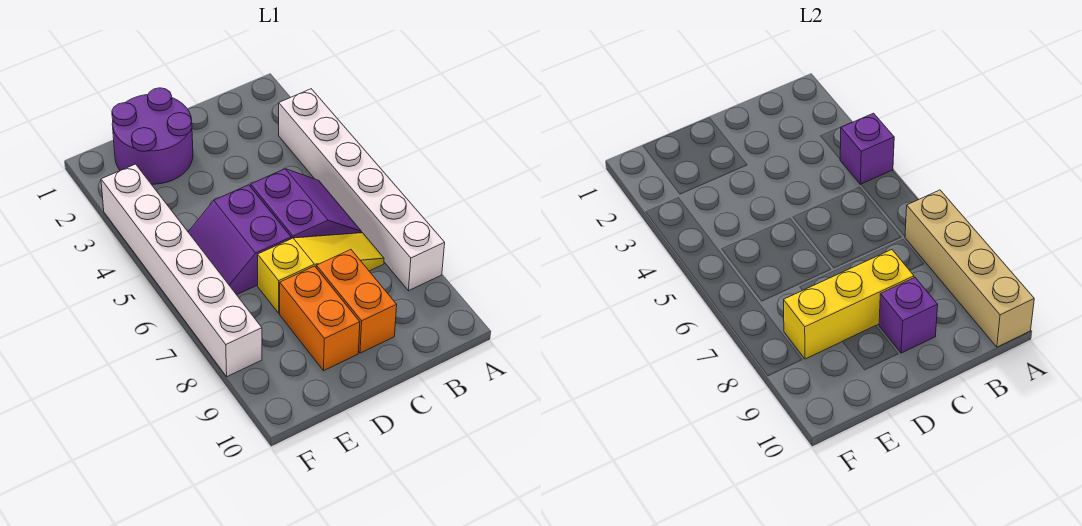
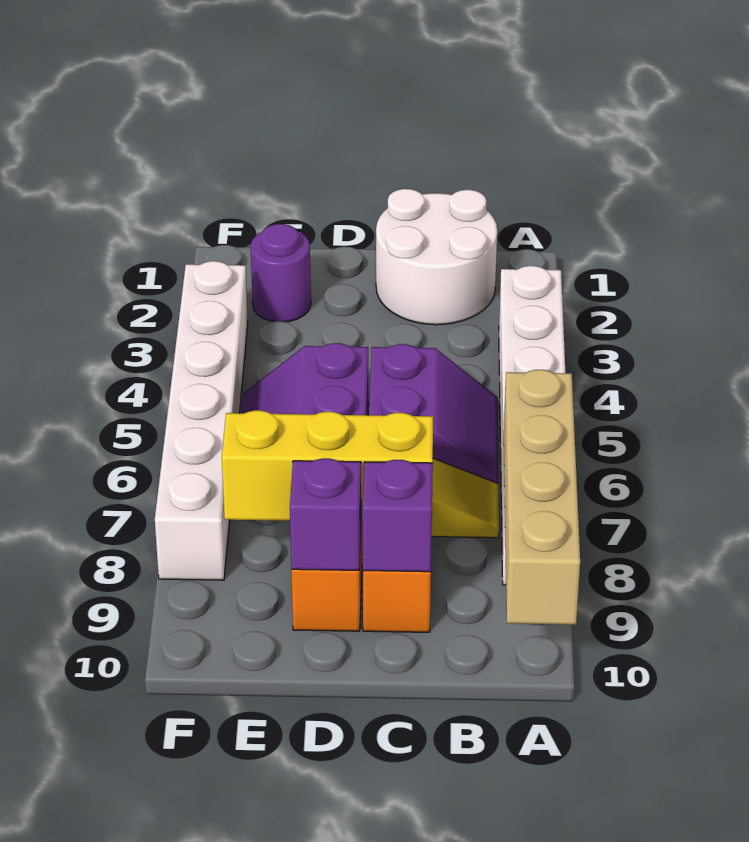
purple 1x1 brick [840,113,894,185] -> purple 1x1 brick moved to [290,458,361,570]
none -> white 2x2 round brick [376,189,497,325]
purple 2x2 round brick [112,88,193,184] -> purple 1x1 round brick [250,224,311,322]

